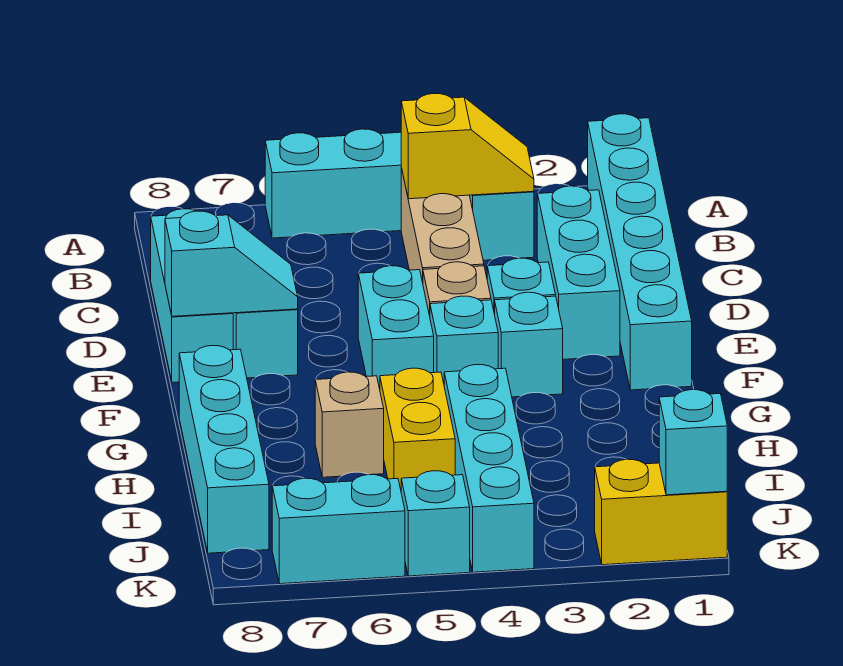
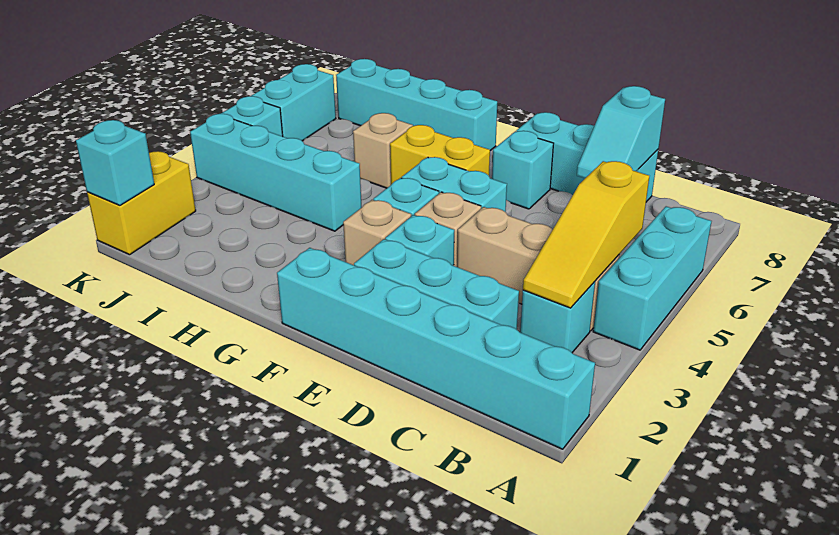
yellow 1x2 slope [401,93,534,199] -> yellow 1x3 slope [523,161,649,308]
cyan 1x2 slope [165,211,298,316] -> cyan 1x2 slope moved to [577,86,665,178]
cyan 1x1 brick [495,292,563,397] -> tan 1x1 brick [343,200,411,265]
yellow 1x2 brick [380,368,455,489] -> yellow 1x2 brick moved to [390,125,490,185]

